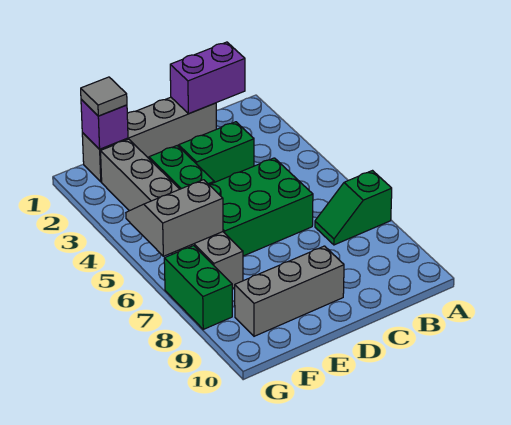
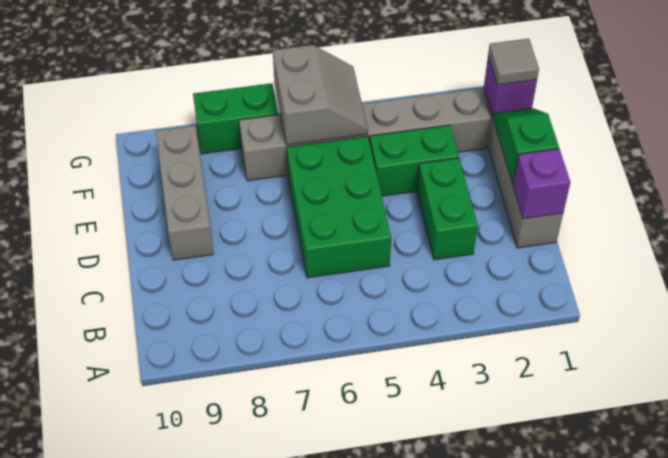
green 1x2 slope [315,171,392,245] -> green 1x2 slope moved to [493,108,559,184]
purple 1x2 brick [170,42,245,114] -> purple 1x1 brick [513,149,570,219]

